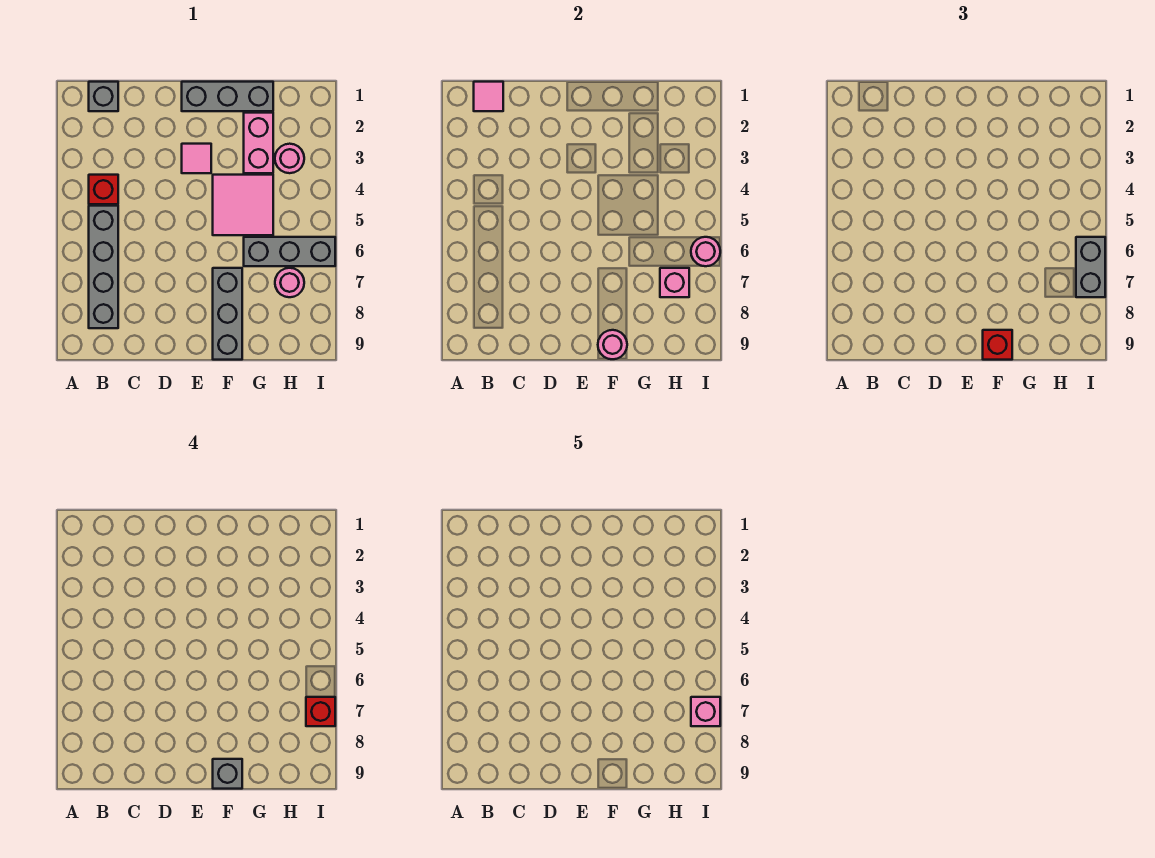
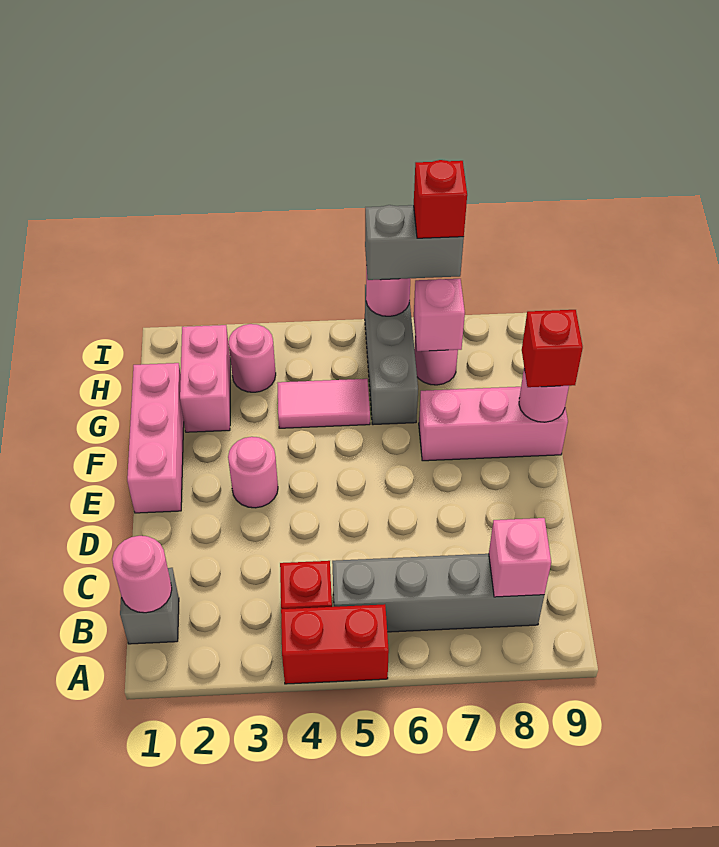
none -> red 1x2 brick [281,604,389,684]
pink 1x1 tile [474,82,503,111] -> pink 1x1 round brick [112,536,172,613]
grey 1x3 brick [182,82,273,111] -> pink 1x3 brick [127,363,184,513]
pink 1x1 tile [182,144,211,173] -> pink 1x1 round brick [228,437,278,508]
pink 2x2 tile [213,175,273,235] -> pink 1x2 tile [277,379,370,428]
grey 1x3 brick [213,268,242,360] -> pink 1x3 brick [419,387,568,461]
grey 1x1 brick [213,759,242,789] -> none
pink 1x2 brick [244,113,273,173] -> pink 1x2 brick turned to [180,325,230,432]
pink 1x1 brick [691,697,720,726] -> pink 1x1 brick moved to [489,518,551,597]

